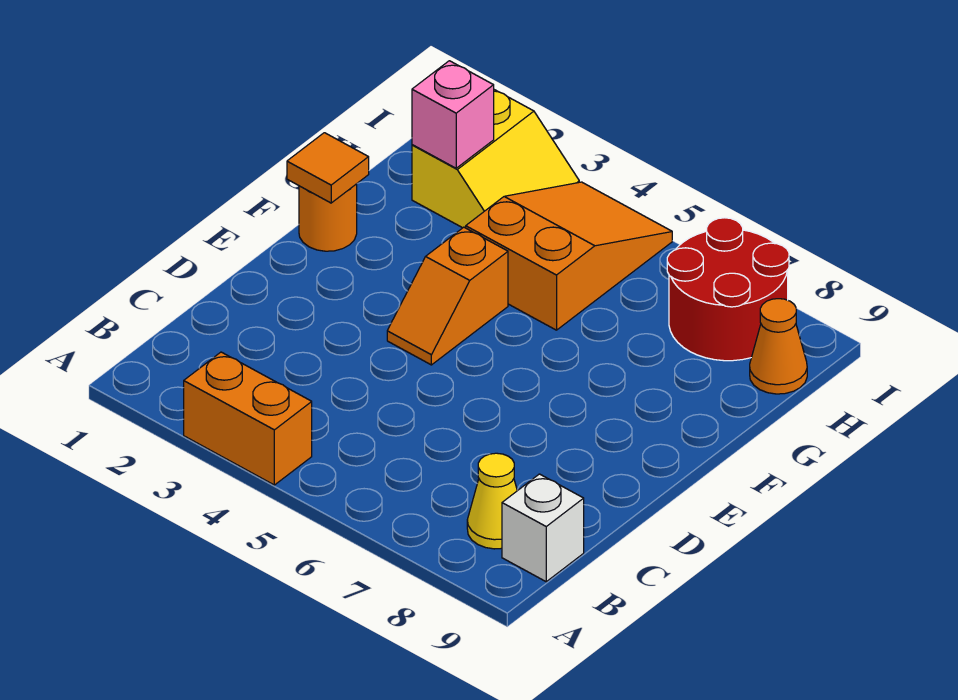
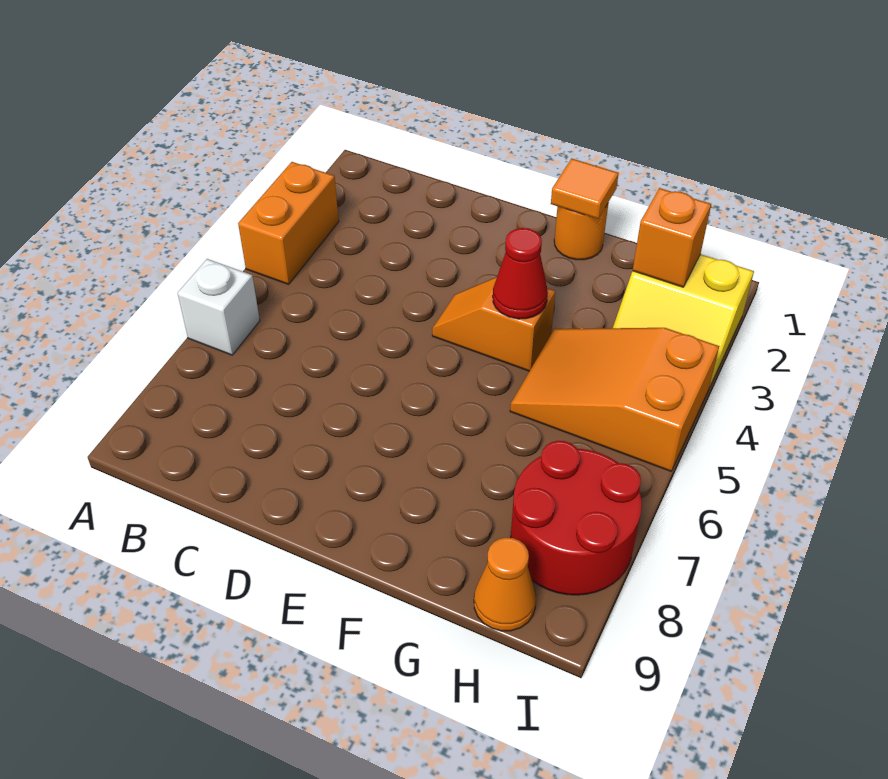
yellow 1x1 cone [467,453,517,549] -> none
white 1x1 brick [502,474,584,582] -> white 1x1 brick moved to [178,259,260,355]
none -> red 1x1 cone [493,228,548,319]
orange 2x3 slope [466,182,672,330] -> orange 2x3 slope turned to [510,328,719,471]
pink 1x1 brick [412,61,494,168] -> orange 1x1 brick [633,188,711,287]

